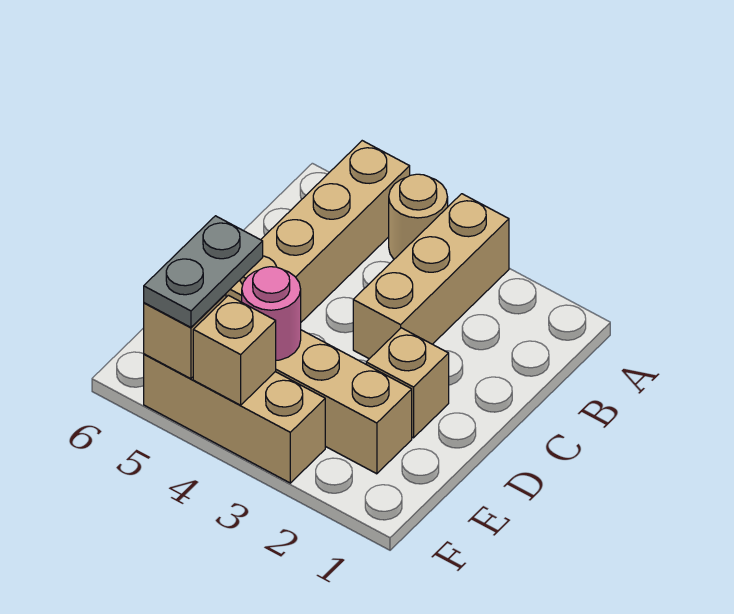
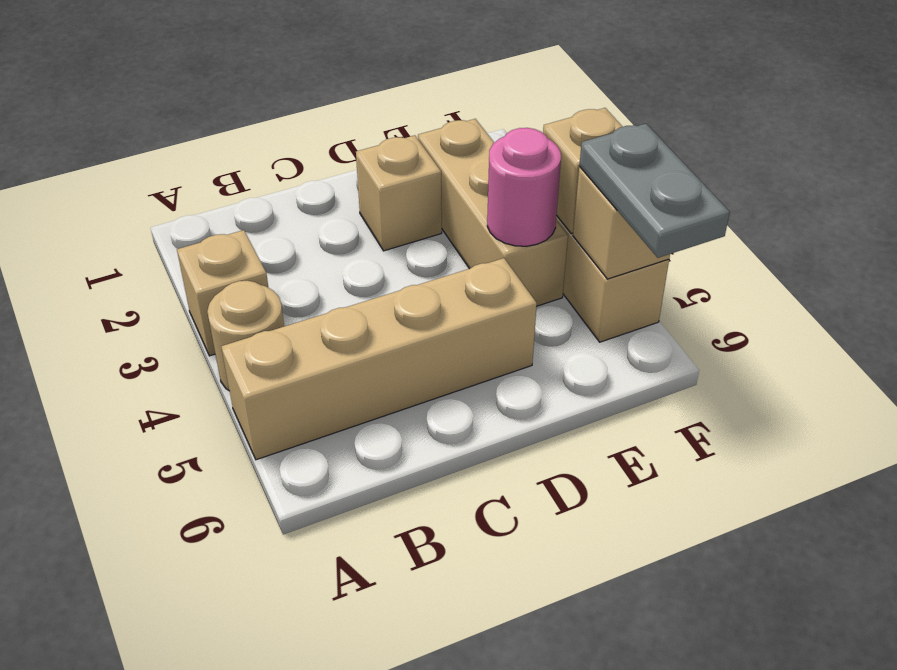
tan 1x3 brick [353,194,509,359] -> tan 1x1 brick [177,230,268,356]
grey 1x2 plate [144,216,263,327] -> grey 1x2 plate turned to [579,124,730,258]

